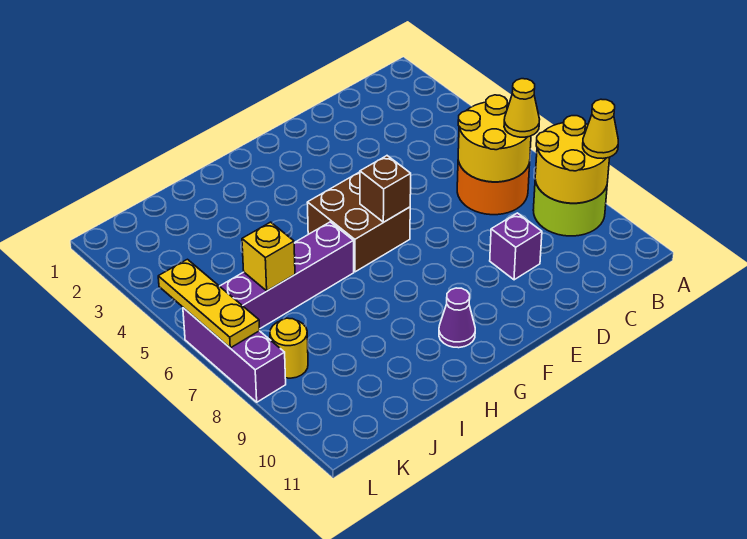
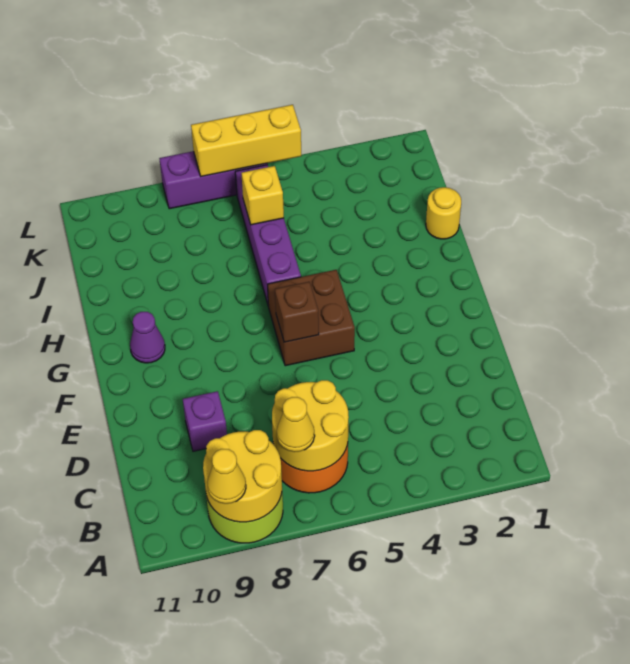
yellow 1x1 round brick [270,318,308,378] -> yellow 1x1 round brick moved to [426,187,461,239]
yellow 1x3 plate [158,259,260,348] -> yellow 1x3 brick [191,105,301,177]

